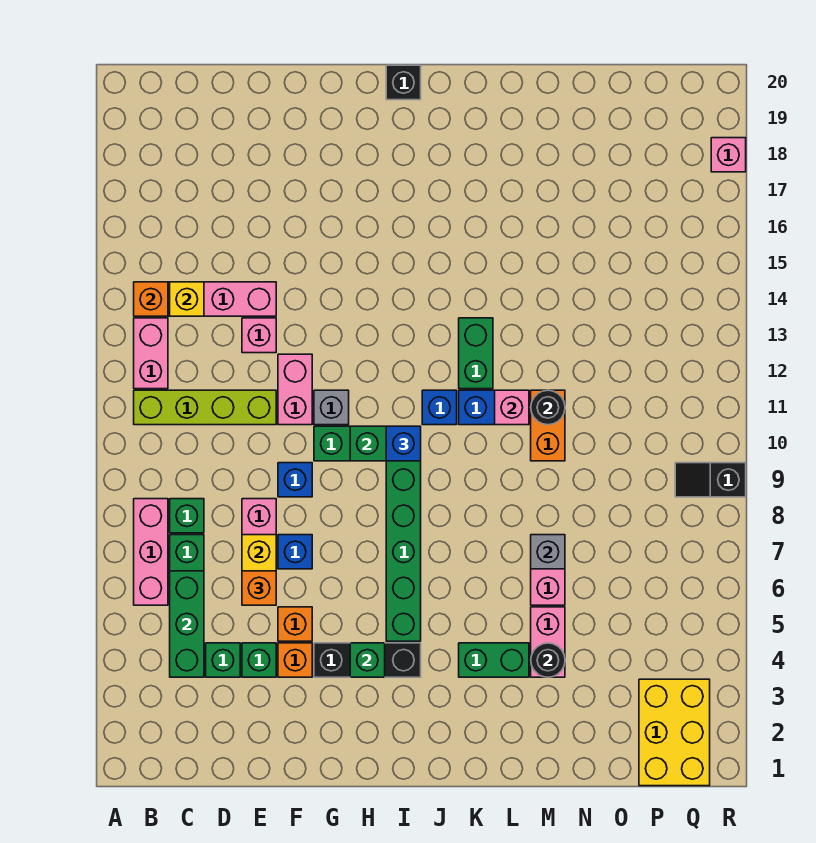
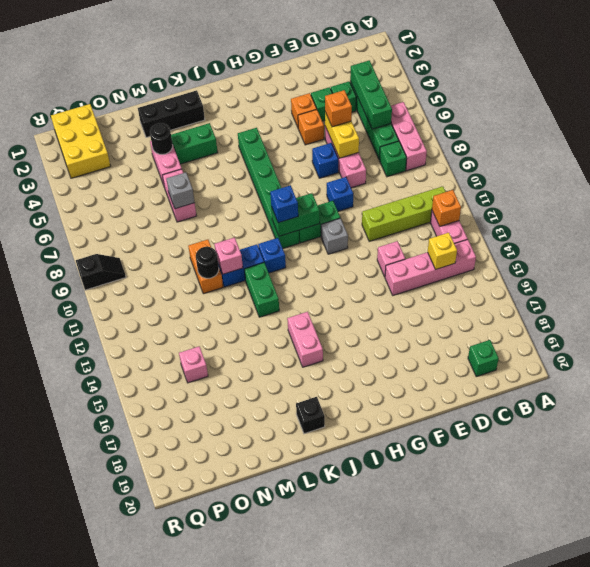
orange 1x1 brick [134,282,168,316] -> orange 1x1 brick moved to [432,190,461,226]
pink 1x2 brick [278,354,312,425] -> pink 1x2 brick moved to [287,312,323,367]
black 1x3 brick [314,643,421,677] -> black 1x3 brick moved to [138,90,205,137]
green 1x1 brick [350,643,385,677] -> green 1x1 brick moved to [468,340,499,377]
black 1x1 brick [386,65,421,100] -> black 1x1 brick moved to [296,397,325,434]
pink 1x1 brick [711,138,746,172] -> pink 1x1 brick moved to [179,346,208,383]

